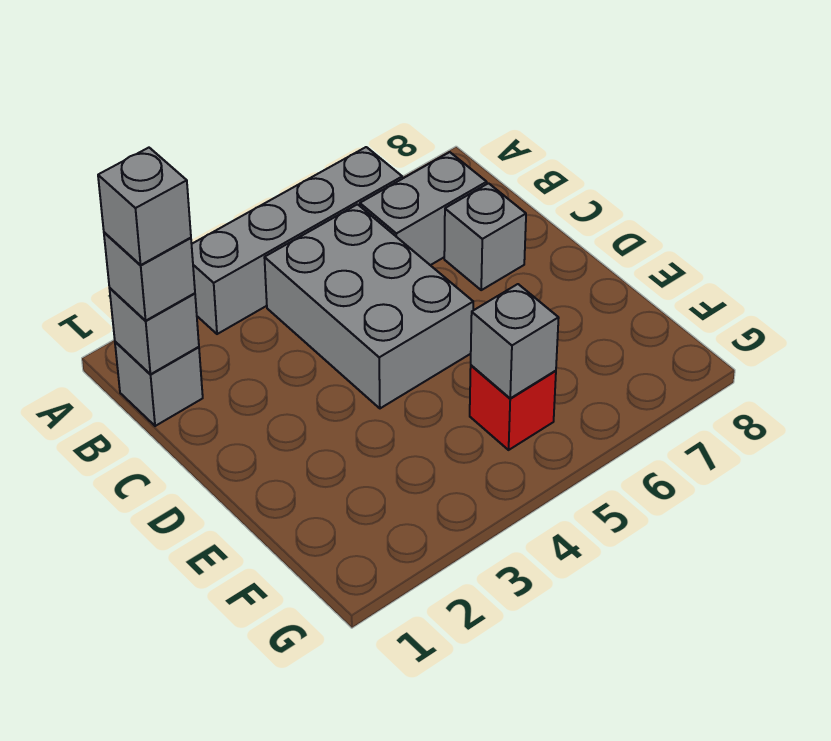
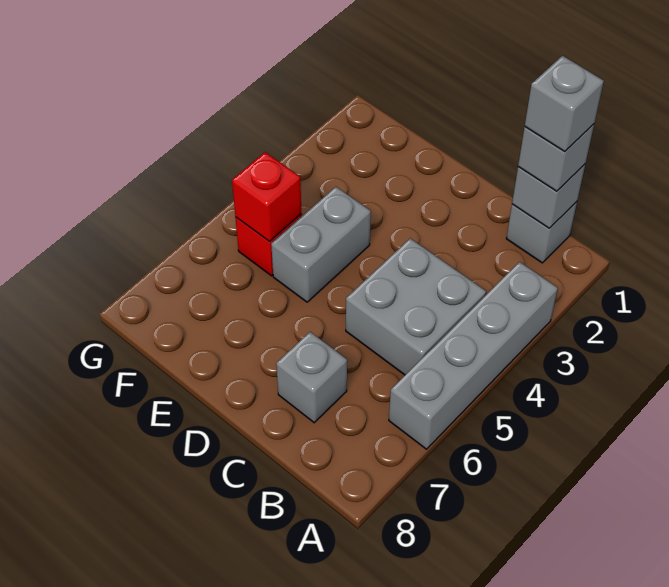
grey 2x3 brick [264,204,473,408] -> grey 2x2 brick [346,238,486,375]
grey 1x2 brick [360,152,487,265] -> grey 1x2 brick moved to [271,187,371,302]
grey 1x1 brick [471,284,559,399] -> red 1x1 brick [232,152,301,242]

